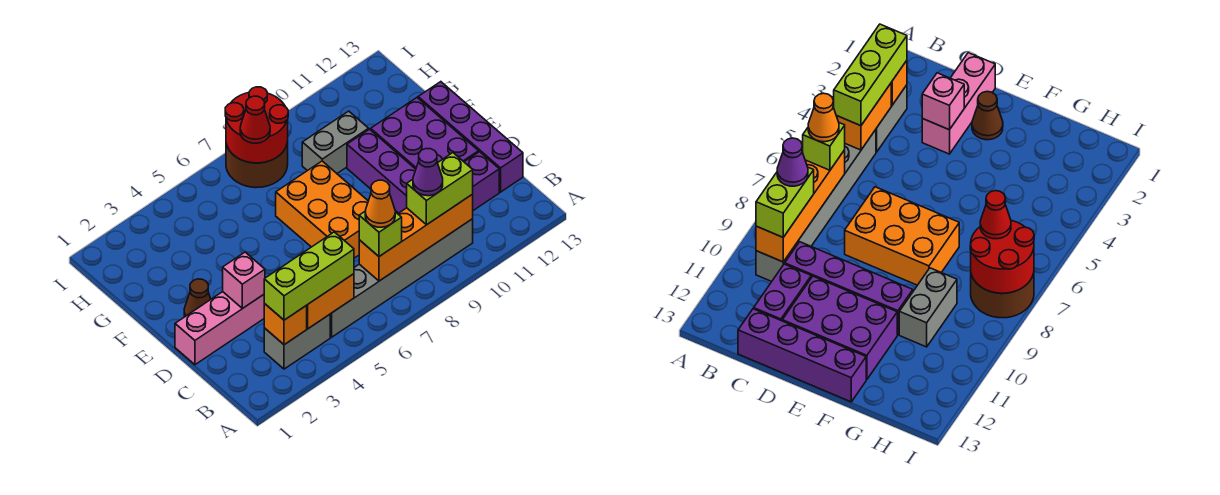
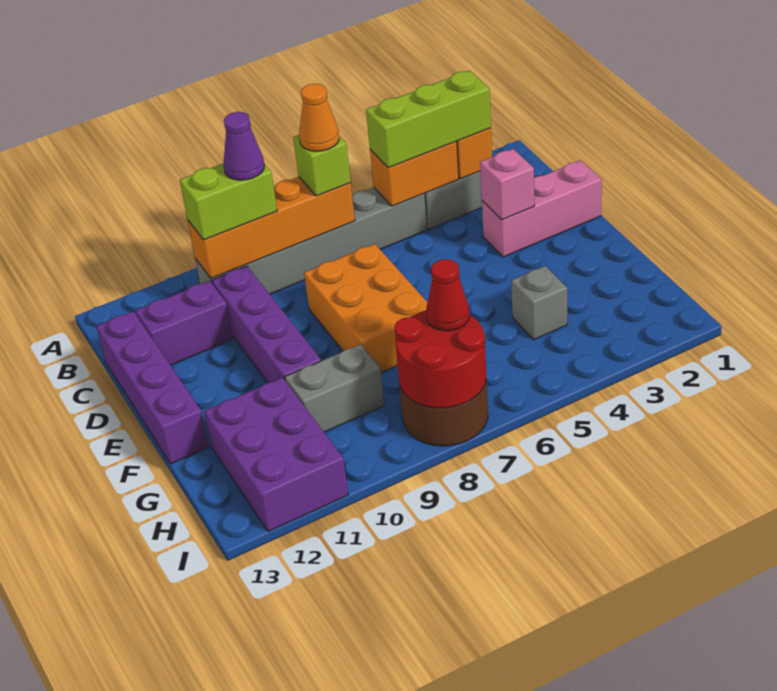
purple 2x3 brick [371,98,479,169] -> purple 2x3 brick moved to [204,378,348,532]
brown 1x1 cone [184,279,211,317] -> none
none -> grey 1x1 brick [511,266,567,340]

